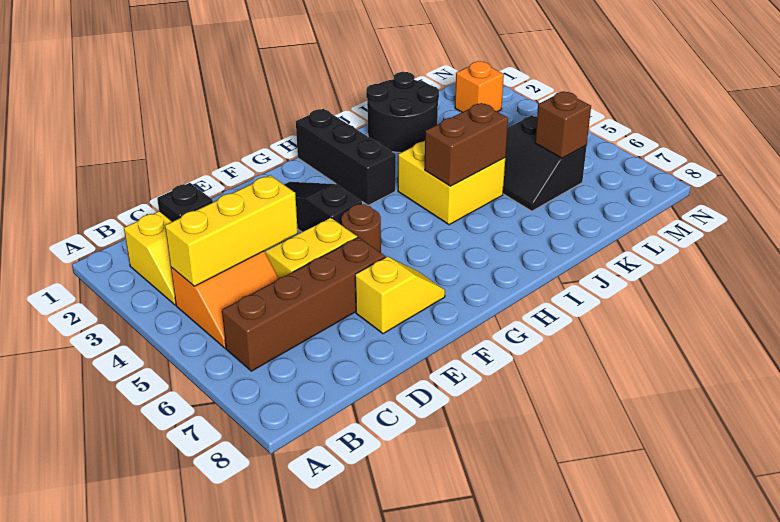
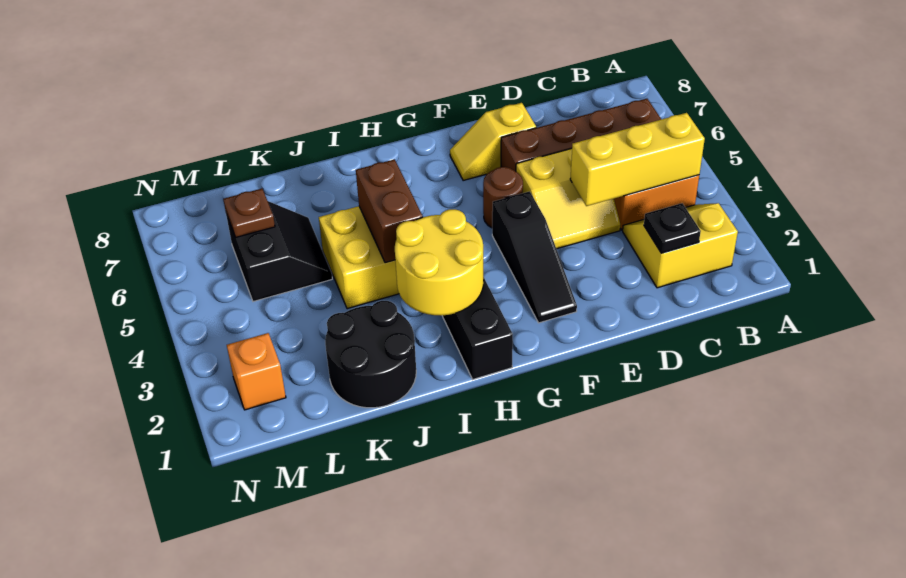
none -> yellow 2x2 round brick [395,209,484,316]
brown 1x2 brick [425,103,508,186] -> brown 1x2 brick turned to [356,159,423,263]
brown 1x1 brick [535,91,591,158] -> brown 1x1 plate [223,189,275,237]

